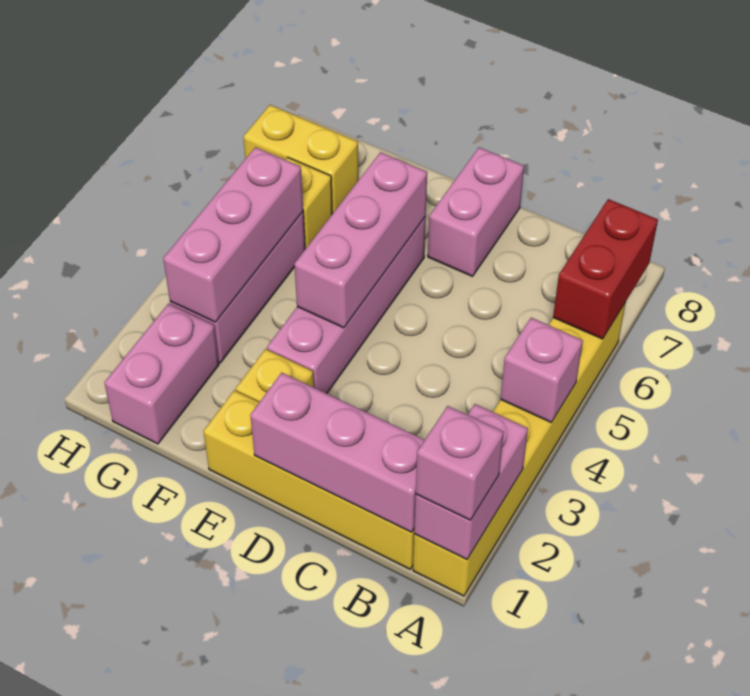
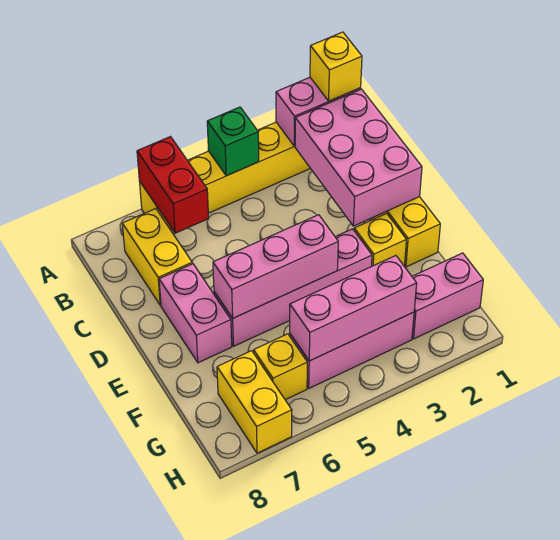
pink 1x1 brick [416,406,504,520] -> yellow 1x1 brick [310,32,362,101]
pink 1x1 brick [501,318,583,422] -> green 1x1 brick [207,107,259,176]
red 1x2 brick [553,199,658,339] -> red 1x2 brick turned to [137,137,209,233]
pink 1x3 brick [250,373,425,532] -> pink 2x3 brick [295,89,422,226]
none -> yellow 1x2 brick [122,209,192,305]
pink 1x2 brick [428,147,524,276] -> pink 1x2 brick turned to [159,264,232,363]

